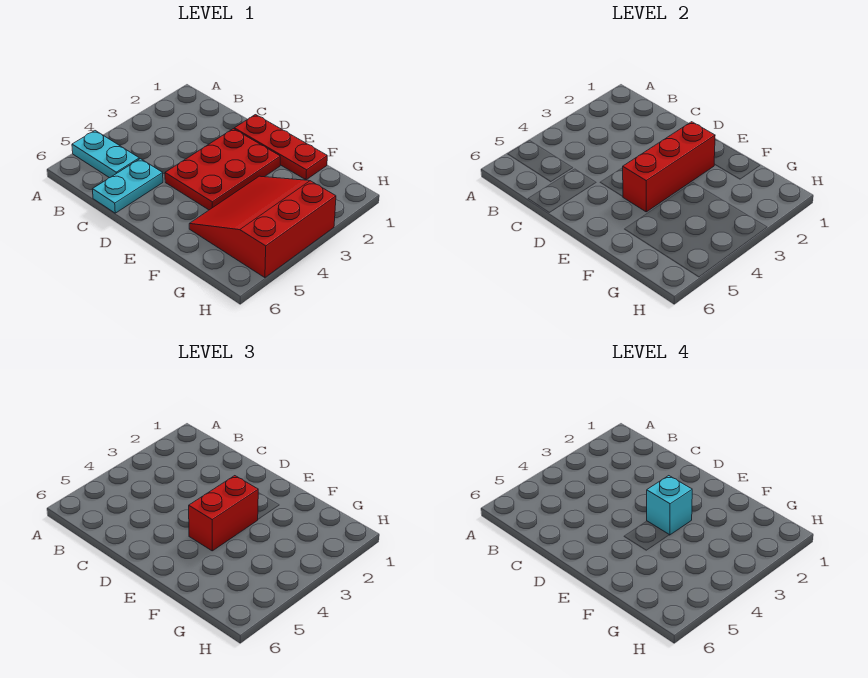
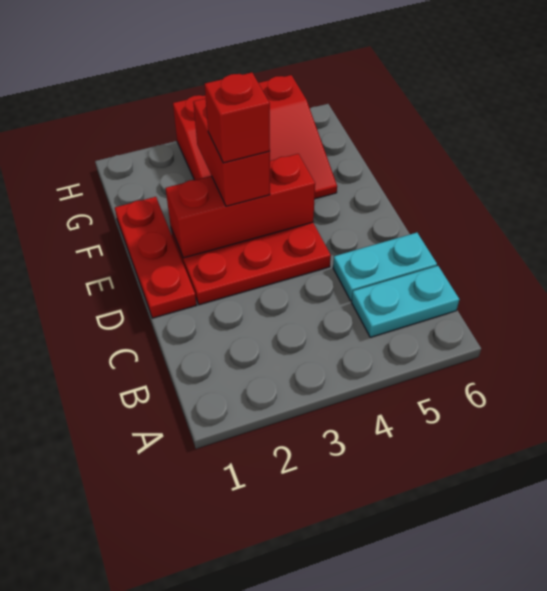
cyan 1x2 plate [72,131,139,178] -> cyan 1x2 plate turned to [351,266,459,337]
red 1x2 brick [189,476,258,551] -> red 1x2 brick turned to [193,98,270,206]
cyan 1x1 brick [647,476,692,535] -> red 1x1 brick [205,73,270,163]

